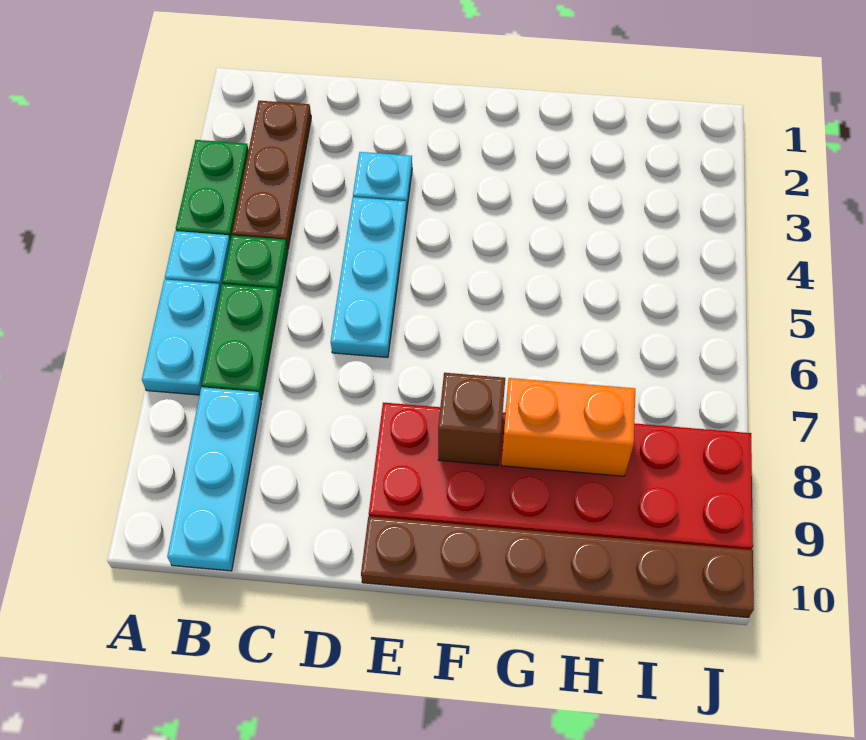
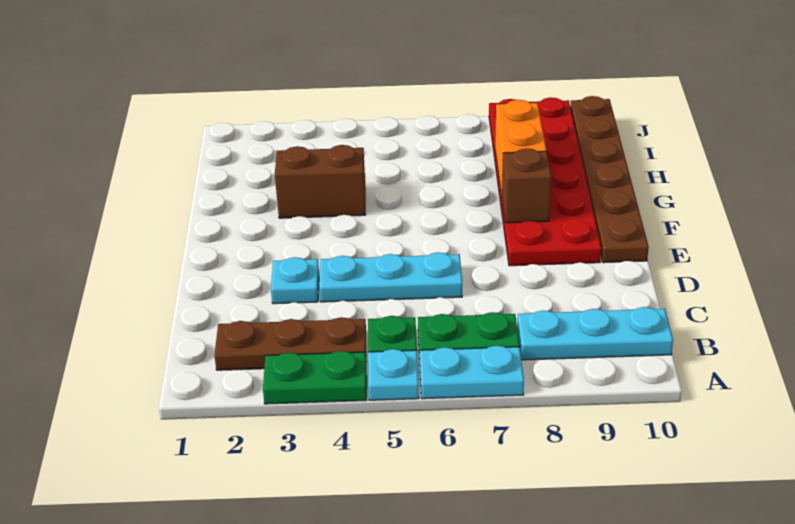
none -> brown 1x2 brick [275,145,366,218]

